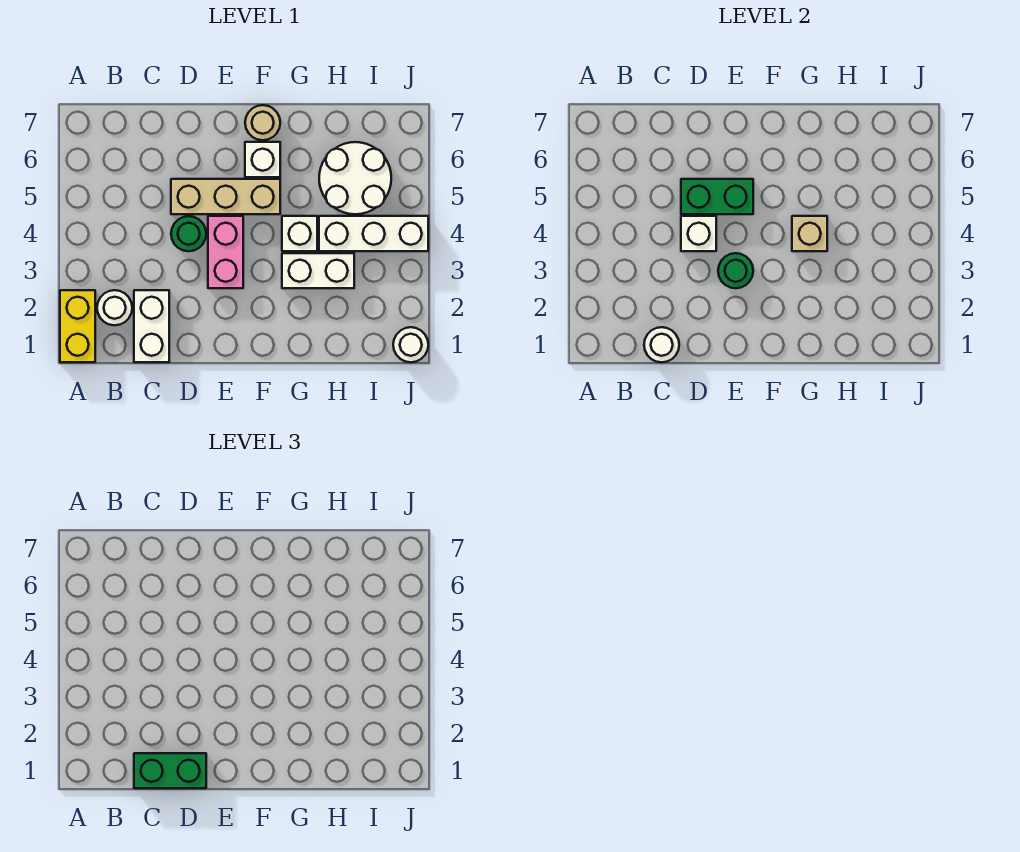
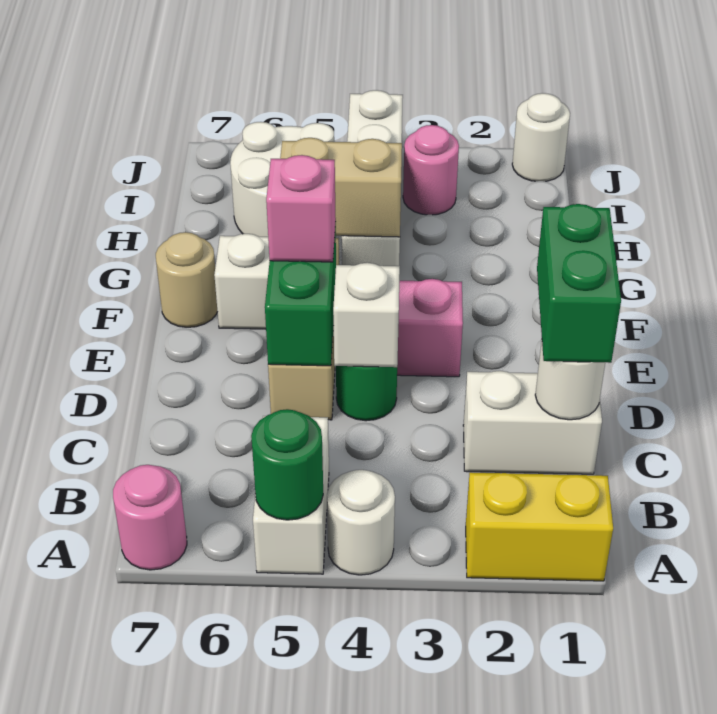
none -> pink 1x1 round brick [113,465,187,570]
white 1x1 round brick [97,290,132,325] -> white 1x1 round brick moved to [327,470,395,575]
green 1x1 round brick [718,253,753,288] -> green 1x1 round brick moved to [251,409,323,520]
none -> pink 1x1 brick [266,155,336,262]
white 1x2 brick [282,253,354,288] -> white 1x2 brick moved to [253,416,329,574]
tan 1x1 brick [792,216,827,251] -> tan 1x2 brick [280,138,402,237]
none -> pink 1x1 round brick [403,125,459,215]

